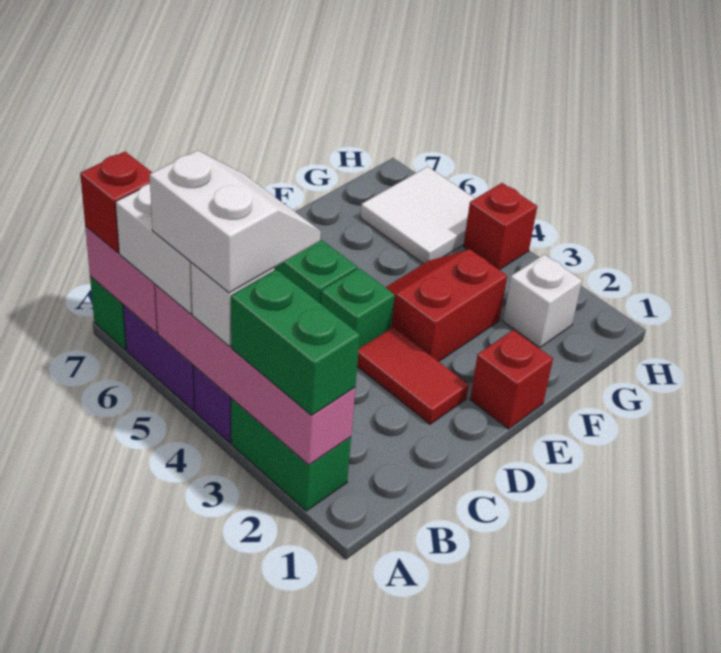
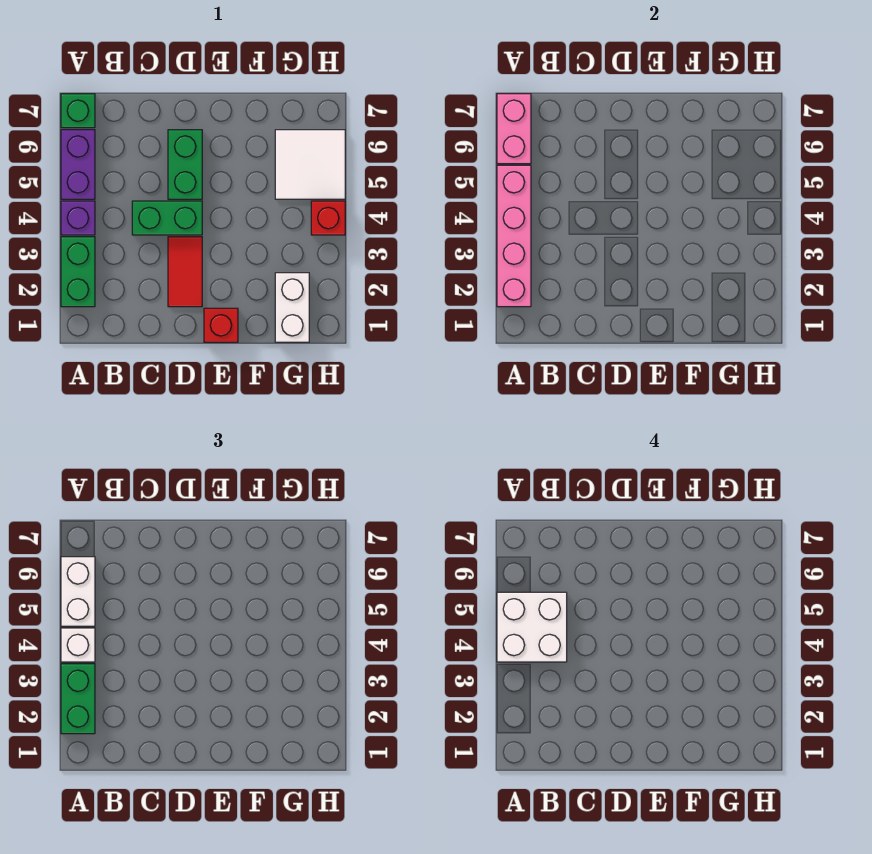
white 2x2 slope [150,150,321,293] -> white 2x2 brick [497,592,567,662]
red 1x1 brick [80,152,152,253] -> none
green 1x1 brick [321,268,395,348] -> green 1x2 brick [132,201,202,235]
red 2x2 slope [385,249,507,362] -> none
white 1x1 brick [503,255,582,348] -> white 1x2 brick [275,273,309,342]

